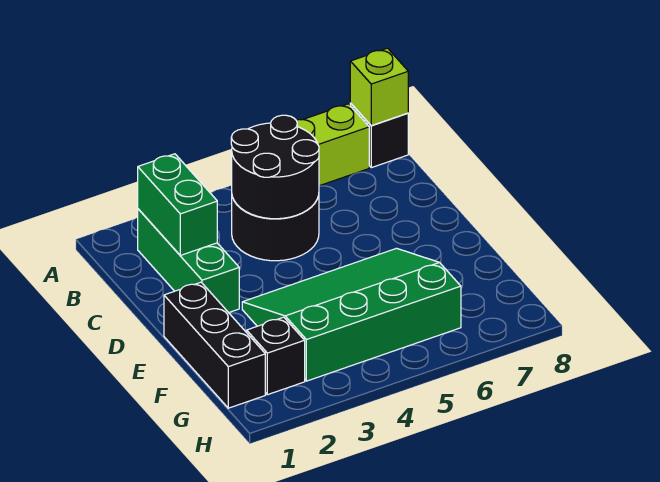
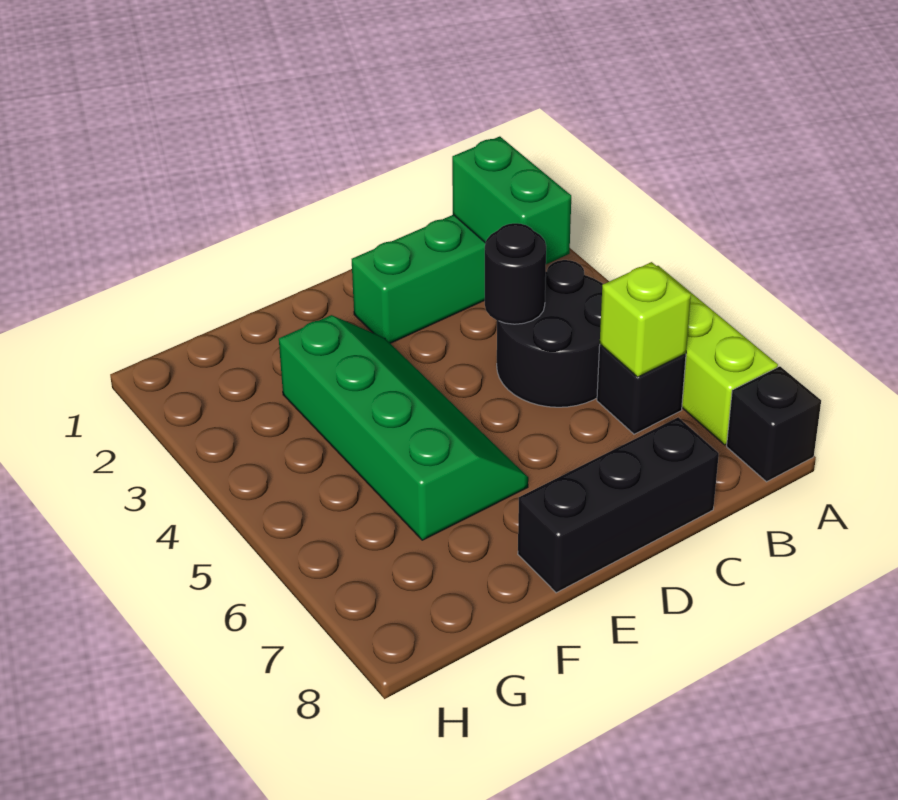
lime 1x1 brick [350,48,408,126] -> lime 1x1 brick moved to [600,262,691,377]
green 1x2 brick [138,154,217,255] -> green 1x2 brick turned to [452,136,571,264]
black 2x2 round brick [231,115,319,219] -> black 1x1 round brick [485,223,546,324]
black 1x3 brick [164,282,265,408] -> black 1x3 brick moved to [518,417,719,593]
green 3x4 slope [242,248,461,381] -> green 2x4 slope [279,315,528,540]
black 1x1 brick [247,317,305,395] -> black 1x1 brick moved to [597,345,686,434]

